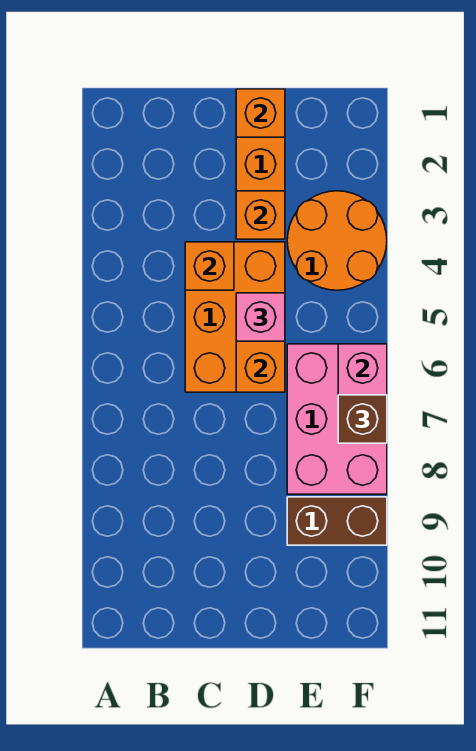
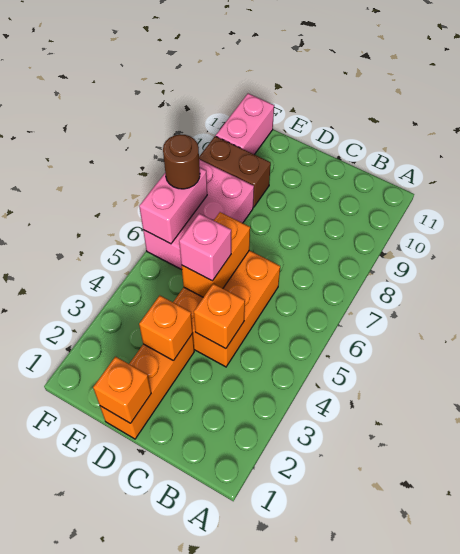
orange 2x2 round brick [287,191,387,290] -> none
brown 1x1 brick [338,395,387,443] -> brown 1x1 round brick [163,135,200,189]
none -> pink 1x2 brick [216,93,274,155]

